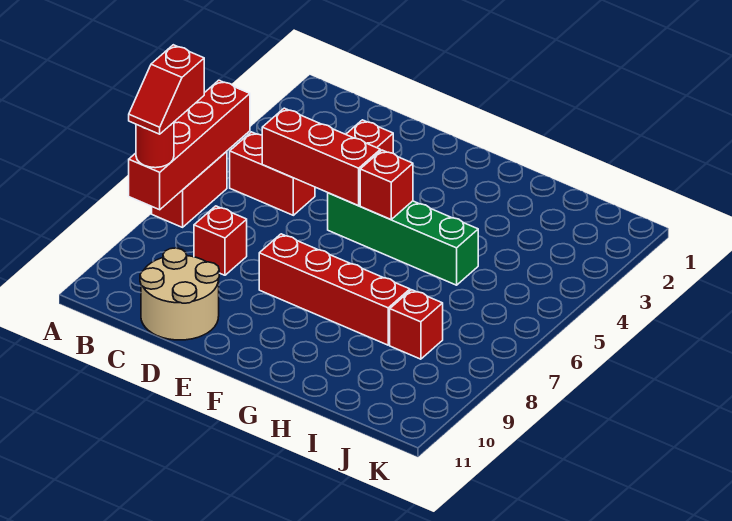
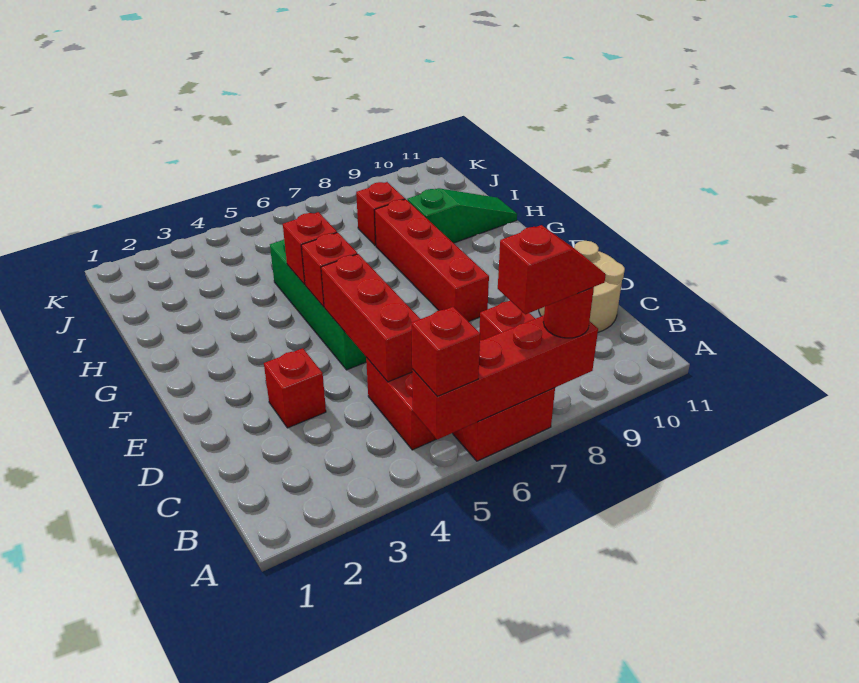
none -> red 1x1 brick [412,307,480,396]
none -> red 1x1 brick [283,212,337,284]
none -> green 1x3 slope [407,188,517,243]

